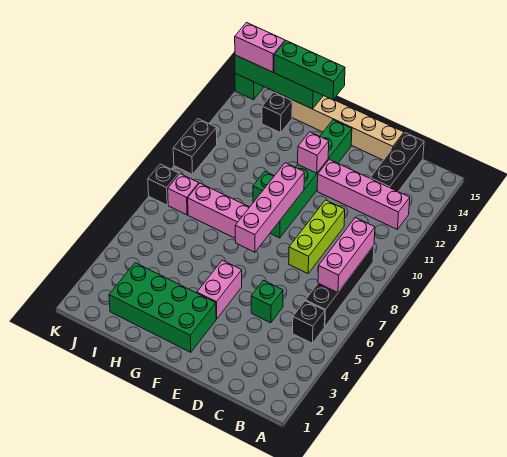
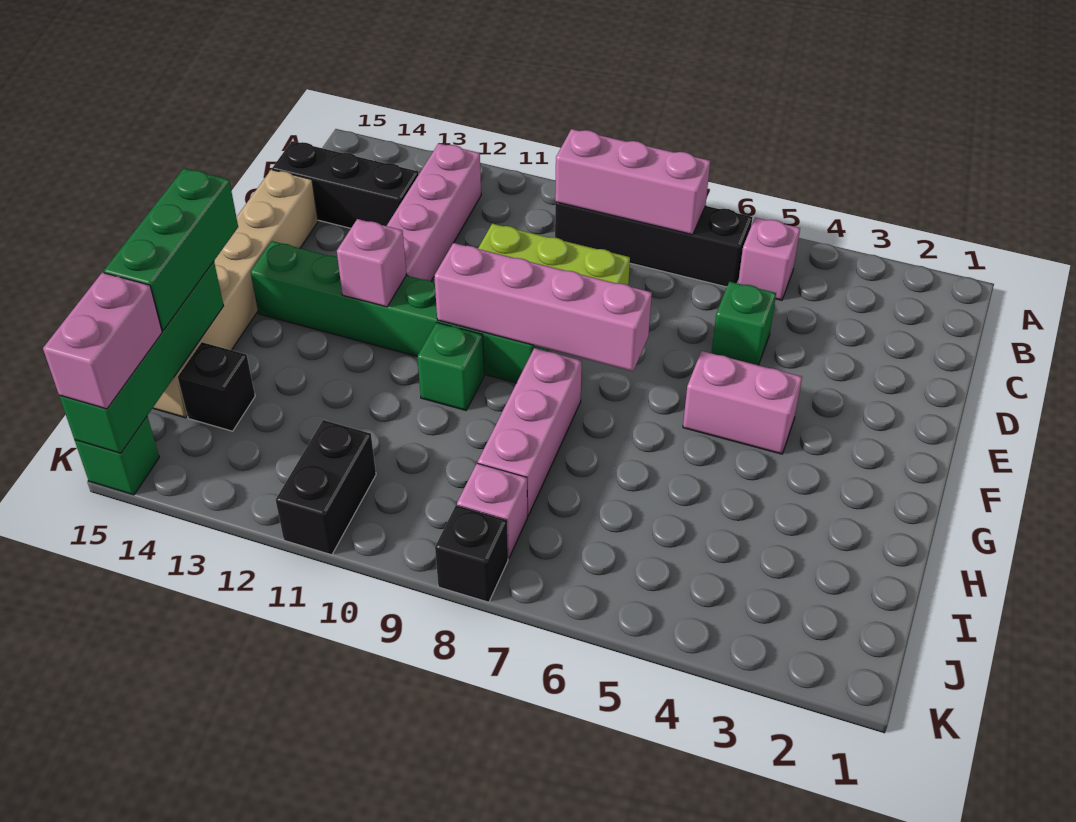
black 1x1 brick [293,301,325,343] -> pink 1x1 brick [738,217,800,300]
green 2x4 brick [109,263,216,352] -> none
black 1x2 brick [173,119,217,174] -> black 1x2 brick turned to [276,420,376,555]

